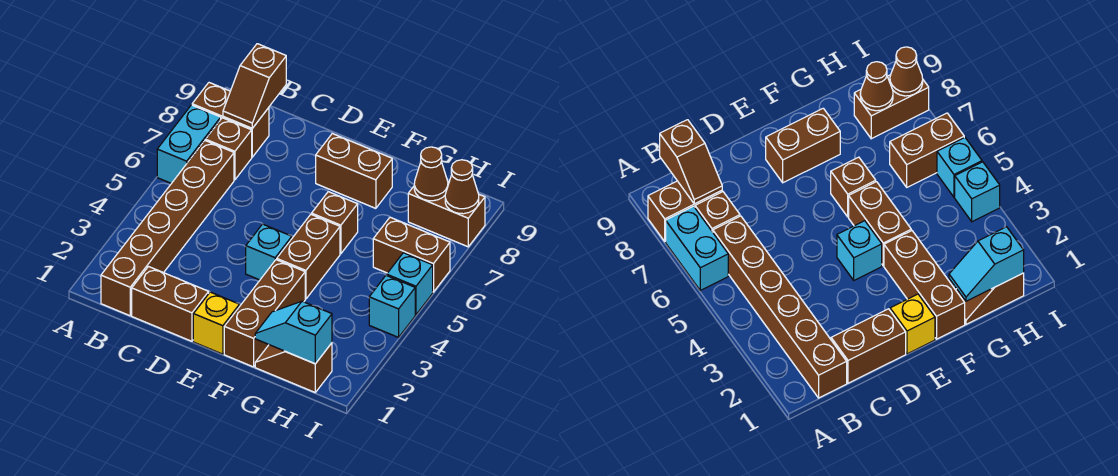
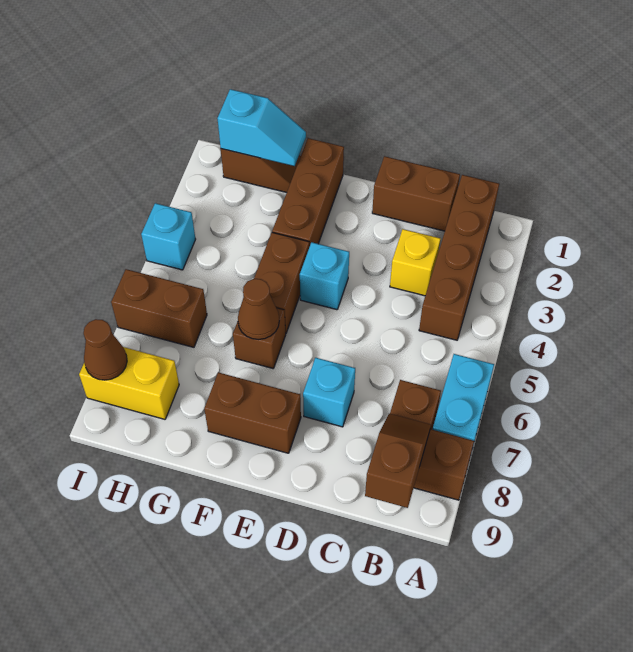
brown 1x6 brick [101,140,234,316] -> brown 1x4 brick [419,175,499,340]
yellow 1x1 brick [193,292,239,354] -> yellow 1x1 brick moved to [390,229,440,296]
brown 1x2 brick [408,182,485,247] -> yellow 1x2 brick [79,347,179,419]
brown 1x1 cone [414,147,448,201] -> brown 1x1 cone moved to [238,279,279,339]
cyan 1x1 brick [387,253,433,315] -> cyan 1x1 brick moved to [303,358,355,427]

